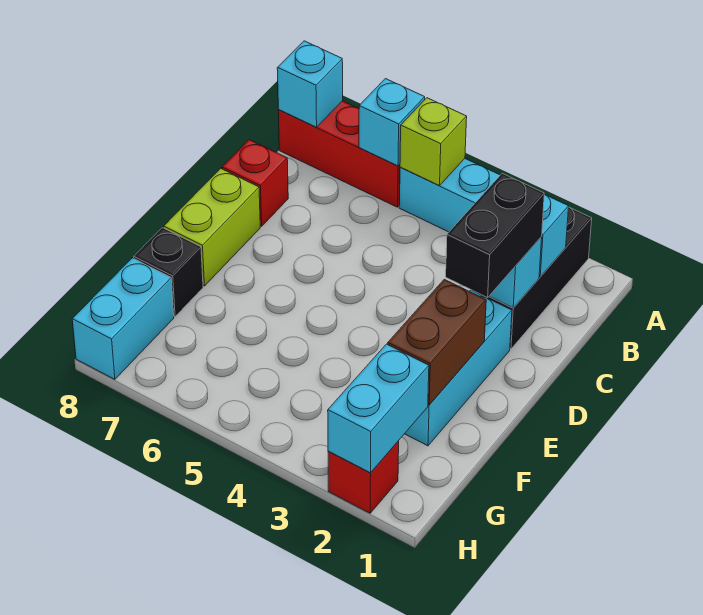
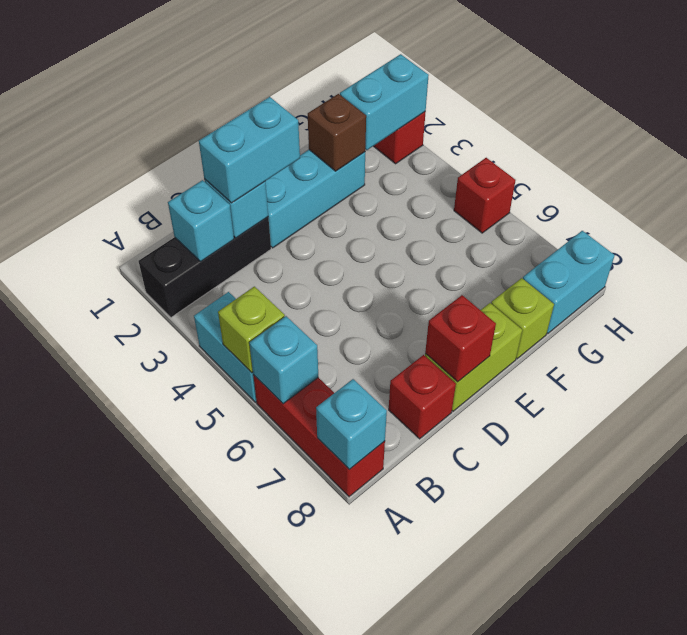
black 1x2 brick [446,173,544,298] -> cyan 1x2 brick [199,97,300,203]
none -> red 1x1 brick [425,295,496,382]
brown 1x2 brick [388,279,486,405] -> brown 1x1 brick [308,94,366,171]
black 1x1 brick [134,228,203,316] -> lime 1x1 brick [491,278,554,359]
none -> red 1x1 brick [454,158,516,233]

